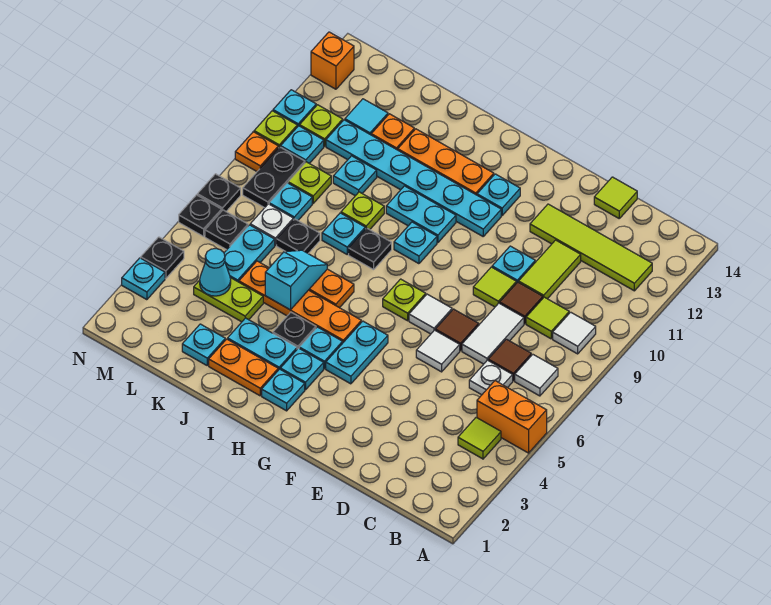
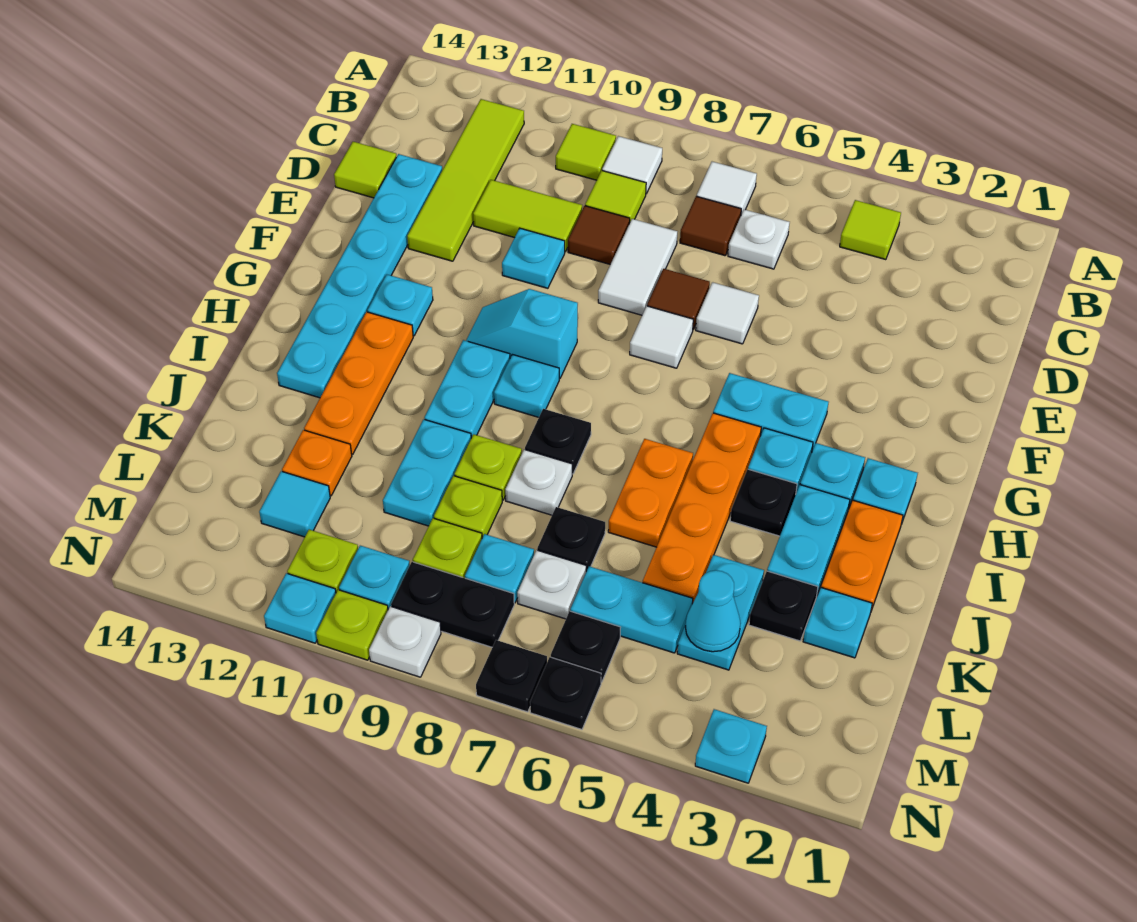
orange 1x2 brick [477,381,547,453] -> none
white 1x2 tile [462,303,524,364] -> white 1x2 tile turned to [598,219,677,315]
lime 1x1 tile [473,267,516,307] -> lime 1x1 tile moved to [556,124,616,180]
lime 1x1 plate [383,279,426,321] -> lime 1x1 plate moved to [434,476,502,538]
cyan 1x6 plate [326,120,501,236] -> cyan 1x6 plate moved to [277,154,442,398]
cyan 1x2 slope [265,250,327,310] -> cyan 1x2 slope moved to [466,289,578,379]
cyan 1x1 plate [322,213,365,254] -> white 1x1 plate [505,450,572,515]
lime 1x2 plate [194,278,263,322] -> cyan 1x2 plate [677,555,764,670]
cyan 1x1 plate [333,156,377,196] -> cyan 1x2 plate [383,419,471,526]
black 1x1 plate [141,237,184,279] -> black 1x1 plate moved to [749,571,818,641]
orange 1x1 plate [235,132,278,171] -> white 1x1 plate [369,606,441,677]
orange 1x1 brick [311,32,354,89] -> none

